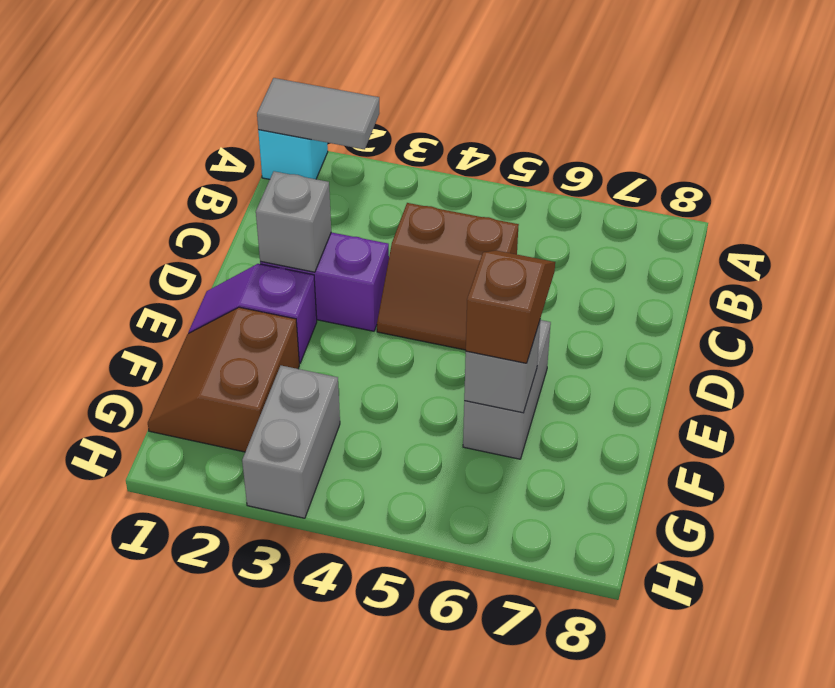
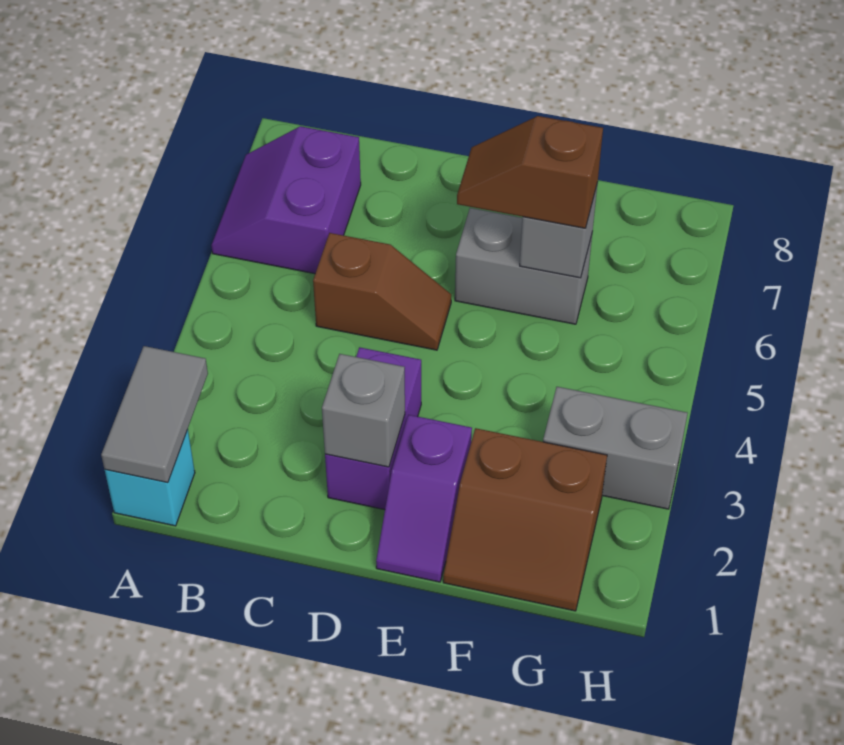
none -> purple 2x2 slope [211,126,361,274]
brown 2x2 slope [377,203,519,350] -> brown 1x2 slope [313,233,451,350]

